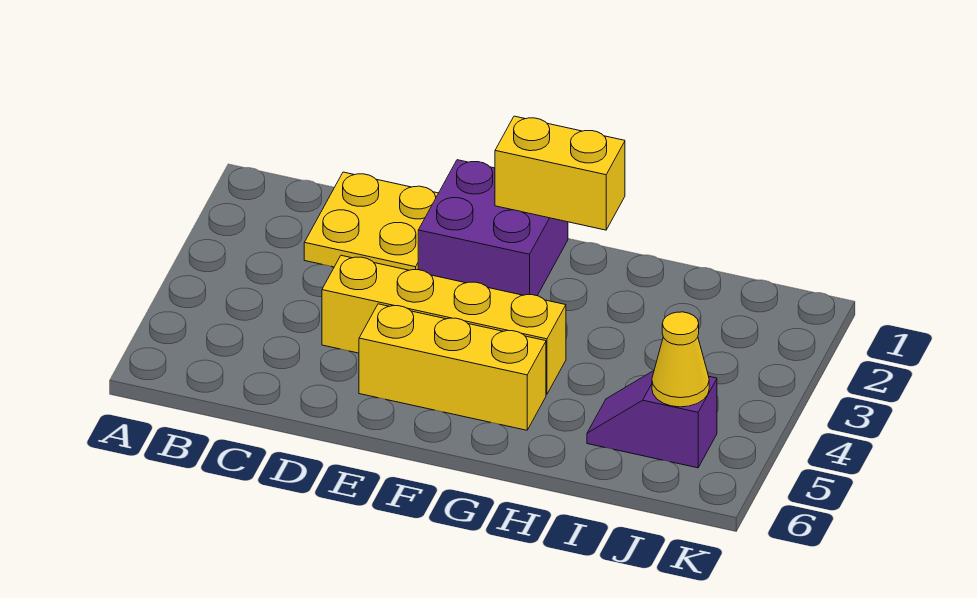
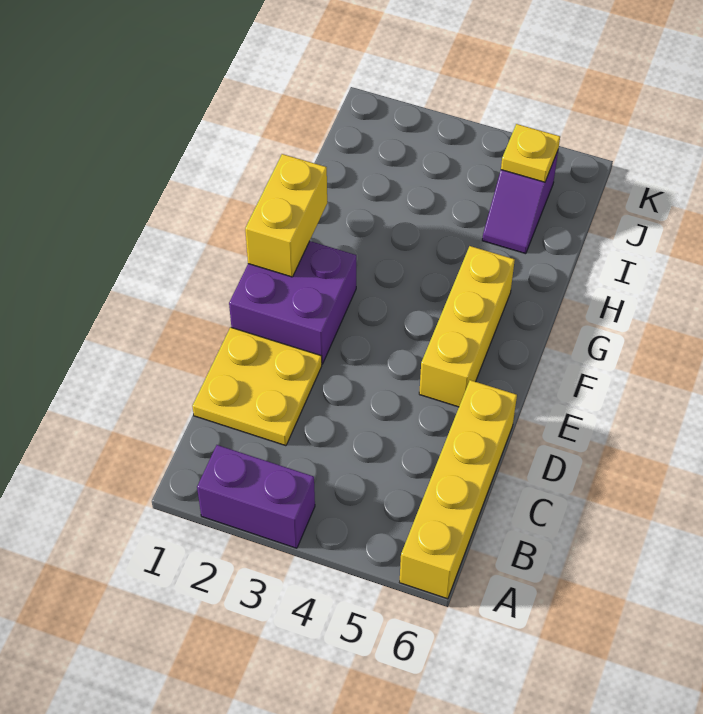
none -> purple 1x2 brick [197,445,315,548]
yellow 1x4 brick [322,255,566,394] -> yellow 1x4 brick moved to [400,380,517,599]
yellow 1x1 cone [652,312,709,407] -> yellow 1x1 plate [501,124,560,182]

